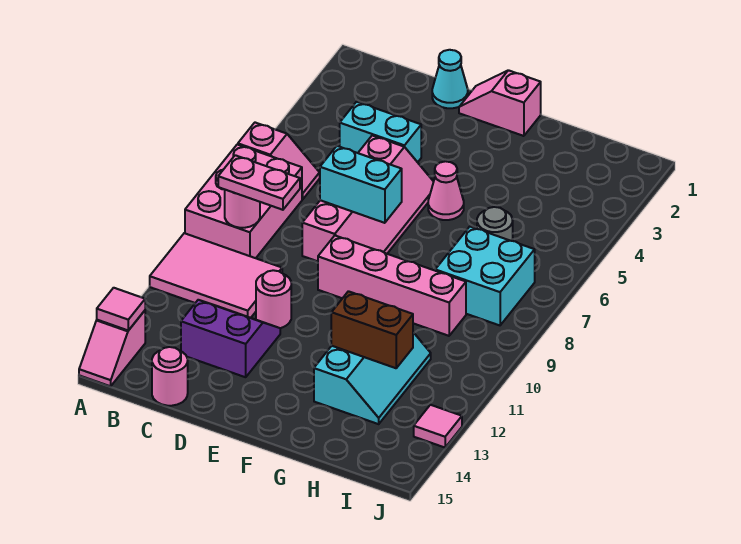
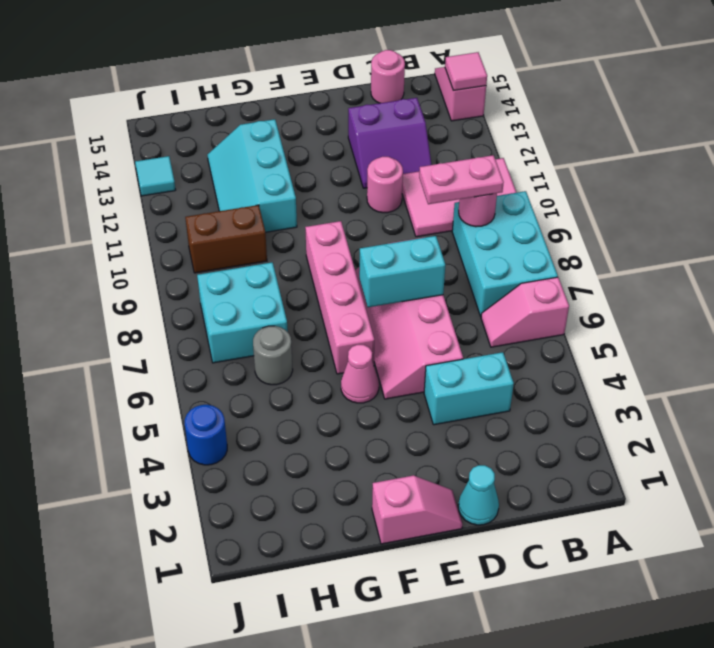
pink 2x3 brick [185,145,302,258] -> cyan 2x3 brick [452,191,558,316]
pink 1x4 brick [318,236,466,336] -> pink 1x4 brick turned to [305,221,374,374]
brown 1x2 brick [331,291,413,368] -> brown 1x2 brick moved to [185,205,267,273]
none -> blue 1x1 round brick [185,405,227,465]
pink 1x1 tile [414,405,462,448] -> cyan 1x1 tile [135,156,176,196]

